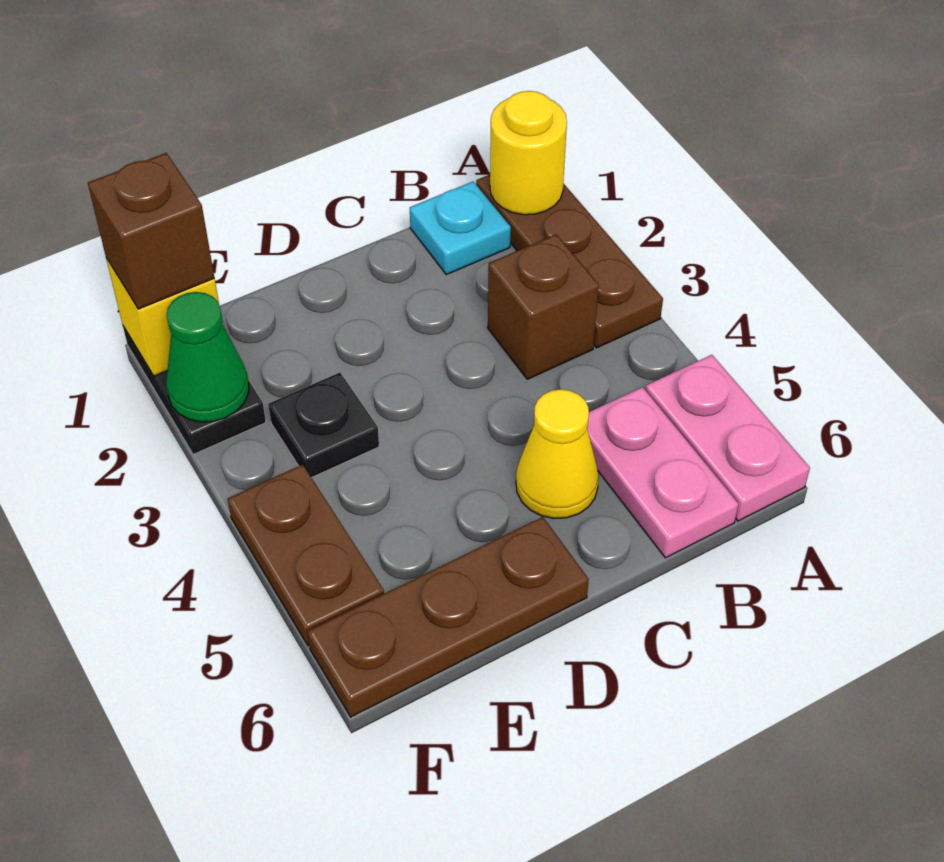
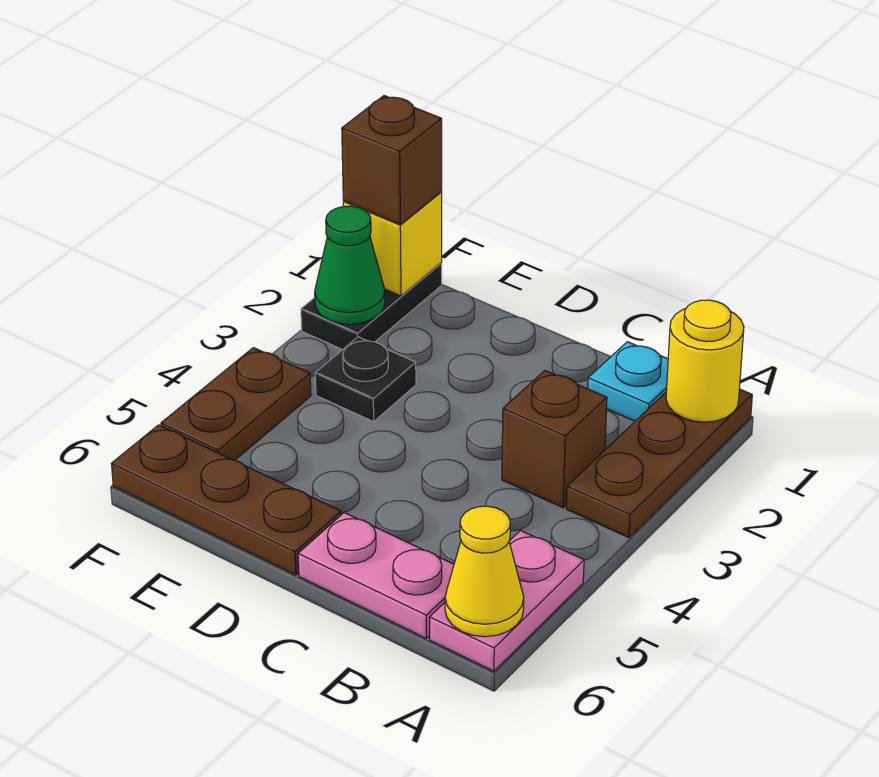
pink 1x2 plate [587,387,738,558] -> pink 1x2 plate turned to [298,513,454,638]
yellow 1x1 cone [516,389,599,518] -> yellow 1x1 cone moved to [445,506,524,637]

